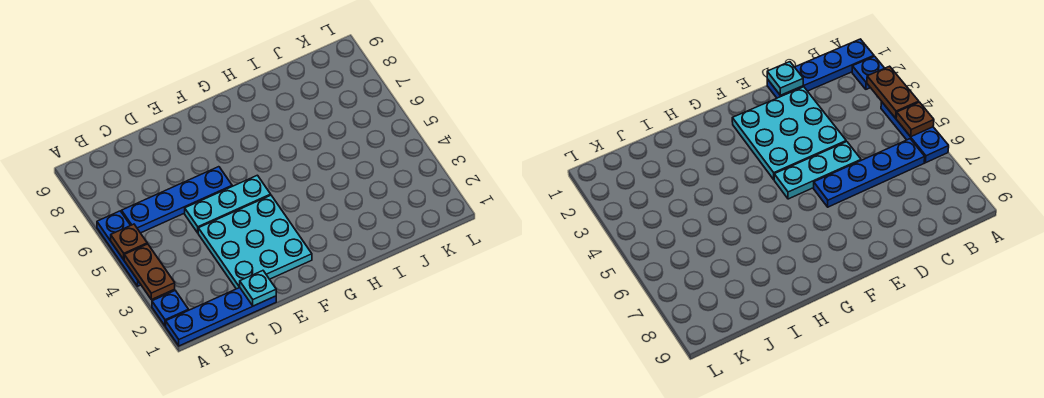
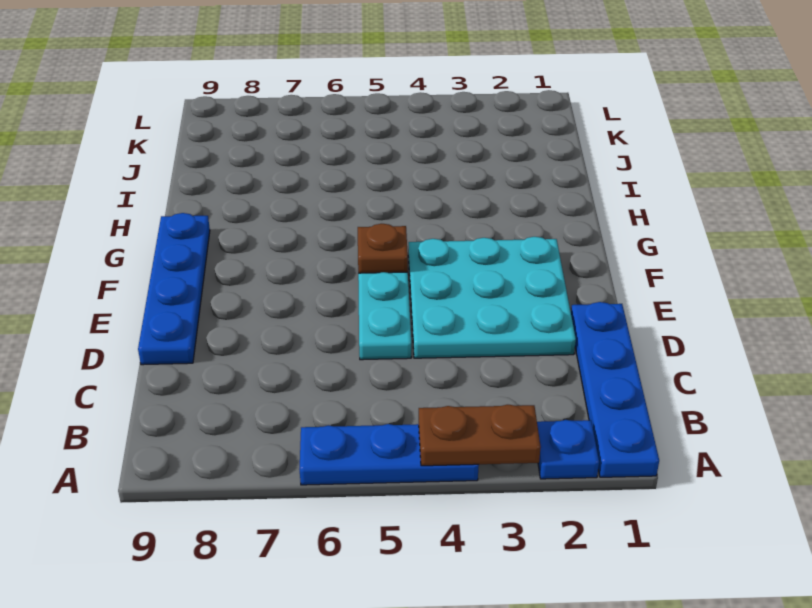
brown 1x1 plate [111,224,147,260] -> brown 1x1 plate moved to [358,224,408,273]
blue 1x4 plate [122,167,232,233] -> blue 1x4 plate moved to [138,213,210,365]
cyan 1x1 plate [240,271,276,306] -> none

